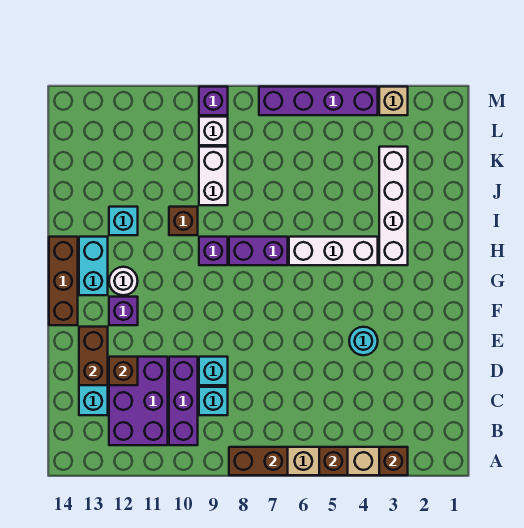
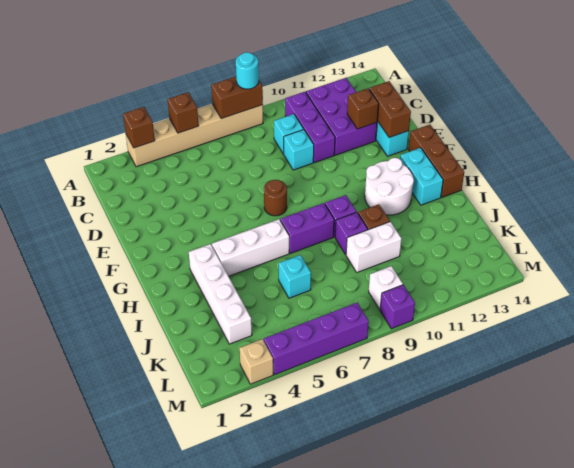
cyan 1x1 round brick [349,327,378,355] -> cyan 1x1 round brick moved to [236,52,259,89]
none -> brown 1x1 round brick [264,180,287,216]
purple 1x1 brick [109,297,138,325] -> purple 1x1 brick moved to [335,212,368,254]
white 1x1 round brick [109,267,138,295] -> white 2x2 round brick [365,158,414,215]
cyan 1x1 brick [109,207,138,235] -> cyan 1x1 brick moved to [279,255,311,298]
white 1x2 brick [199,147,228,205] -> white 1x2 brick turned to [346,222,401,272]

